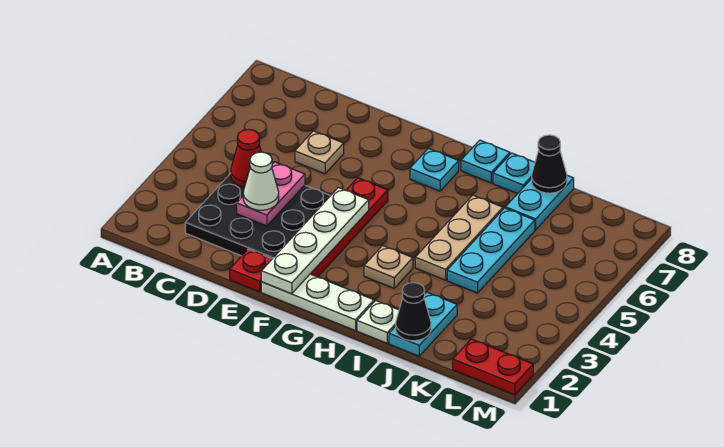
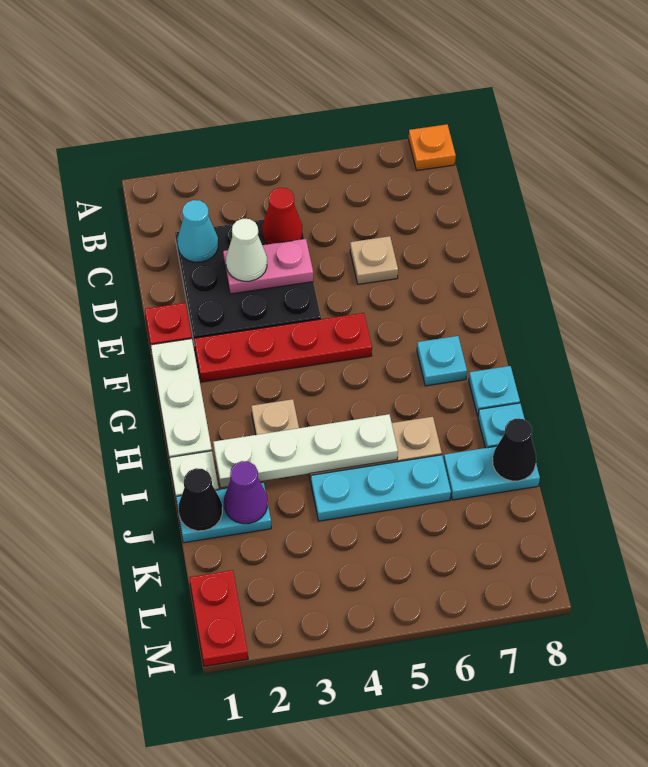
none -> orange 1x1 plate [409,124,456,171]
none -> cyan 1x1 cone [178,200,218,262]
white 1x4 plate [261,188,369,294] -> white 1x4 plate moved to [213,414,398,487]
none -> purple 1x1 cone [224,461,267,524]

